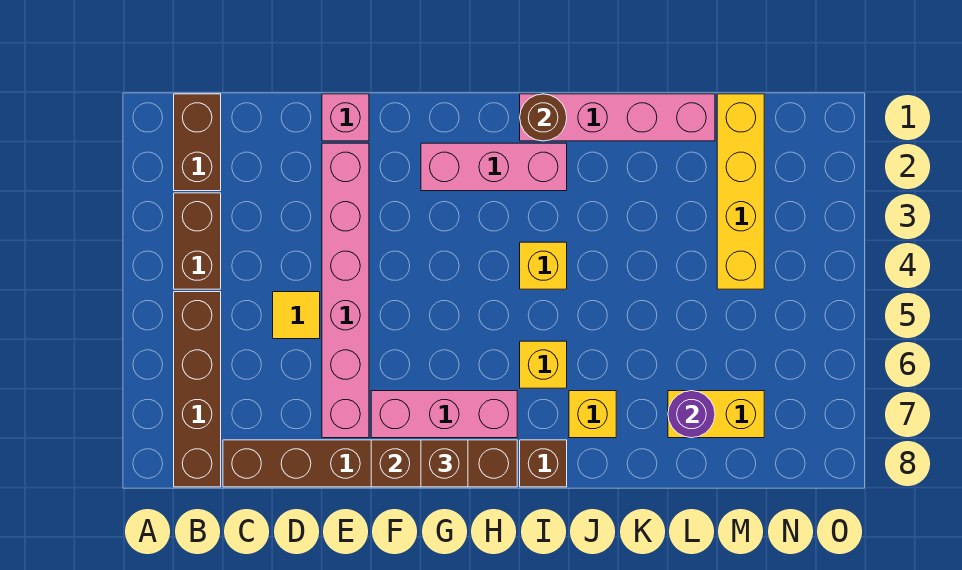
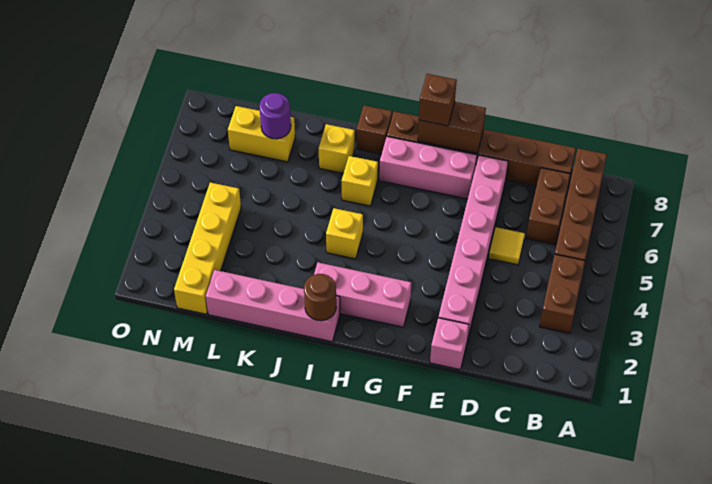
brown 1x2 brick [174,94,221,191] -> brown 1x2 brick moved to [526,168,570,244]

